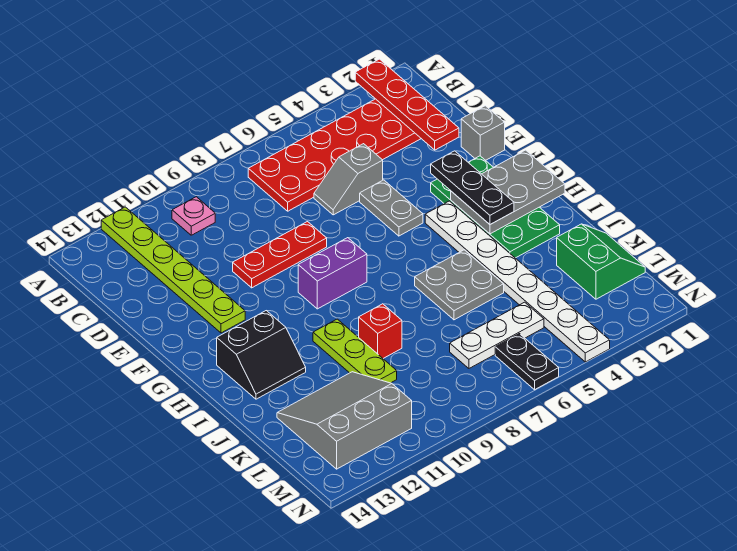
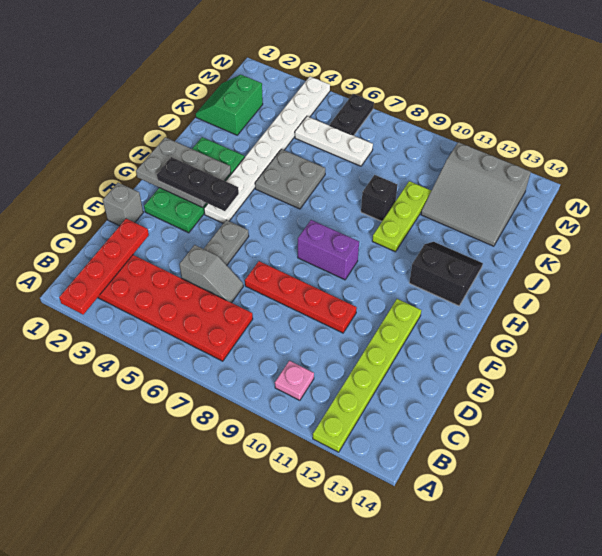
red 1x3 plate [233,222,327,288] -> red 1x4 plate [245,261,357,333]
black 1x3 plate [431,151,514,224] -> black 1x3 plate turned to [157,157,239,211]
red 1x1 brick [359,304,402,358] -> black 1x1 brick [361,175,398,221]

